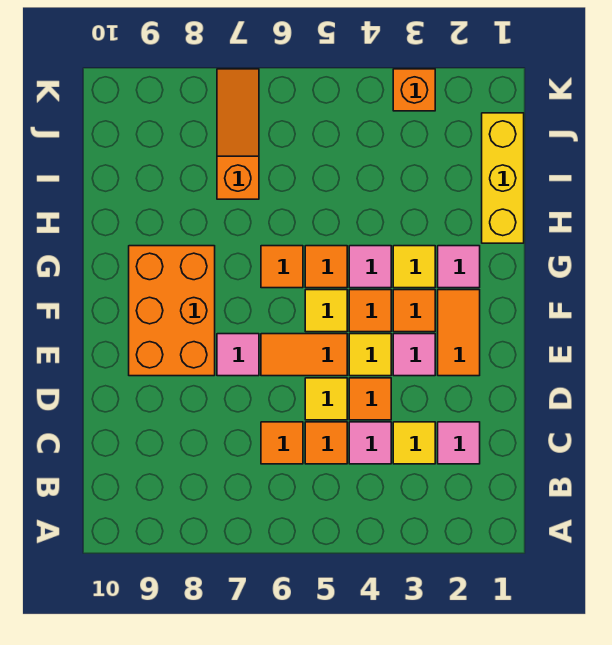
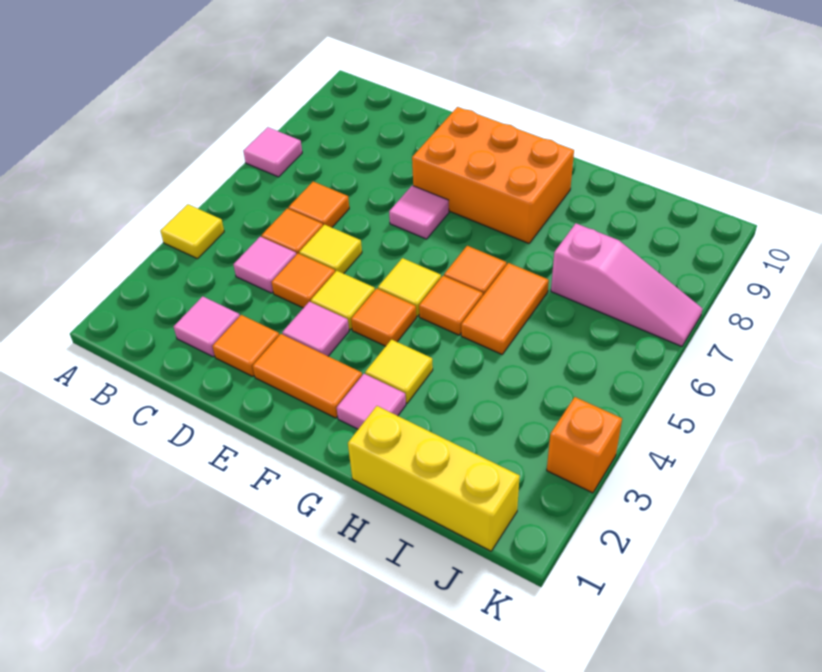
yellow 1x1 tile [393,422,435,464] -> yellow 1x1 tile moved to [160,204,224,259]
orange 1x2 tile [261,334,347,376] -> orange 1x2 tile moved to [461,263,549,354]
orange 1x1 tile [393,290,435,332] -> orange 1x1 tile moved to [212,315,279,377]
pink 1x1 tile [349,246,391,288] -> pink 1x1 tile moved to [244,127,302,177]
orange 1x3 slope [217,69,259,199] -> pink 1x3 slope [551,224,703,346]

